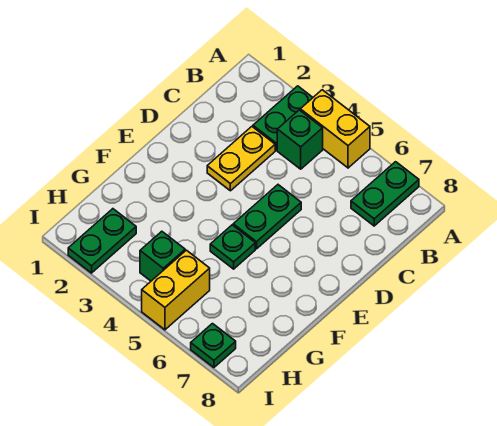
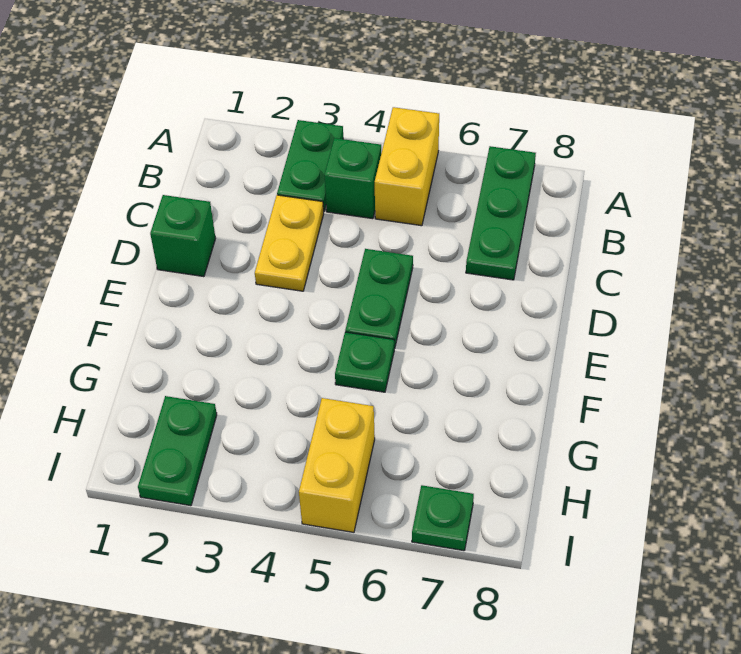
yellow 1x2 brick [300,90,370,168] -> yellow 1x2 brick turned to [375,107,439,226]
green 1x2 plate [351,162,419,226] -> green 1x3 plate [466,146,536,280]
green 1x1 brick [140,231,185,281] -> green 1x1 brick moved to [150,195,216,277]

